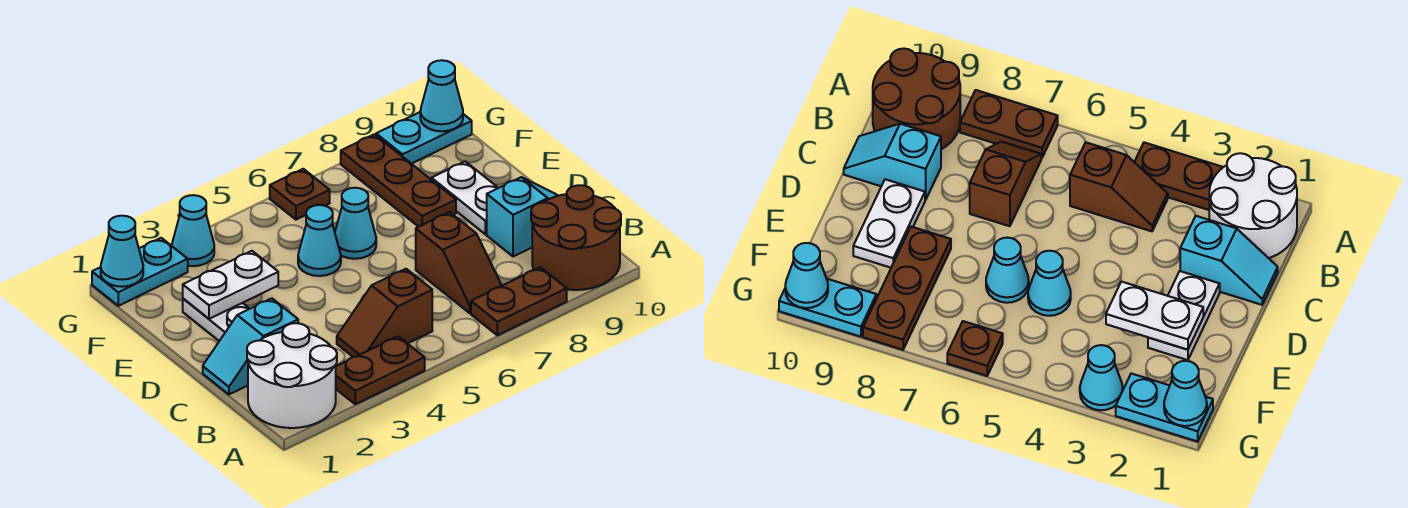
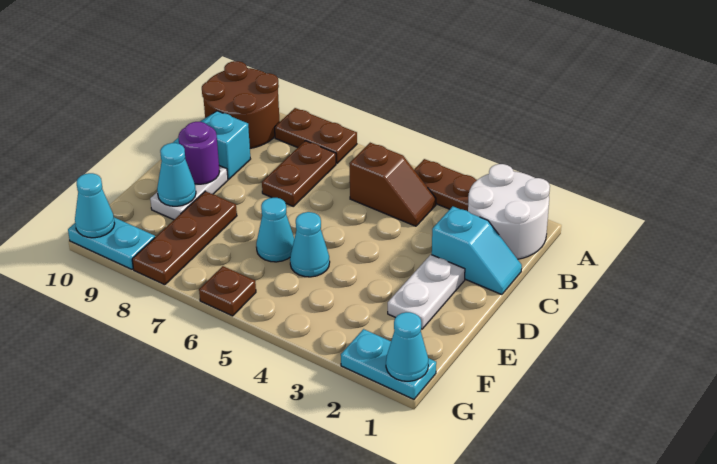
brown 1x2 slope [416,212,502,313] -> brown 1x2 plate [262,141,336,206]
none -> purple 1x1 round brick [178,122,220,184]
white 1x2 plate [183,251,278,319] -> none
cyan 1x1 cone [172,195,214,266] -> cyan 1x1 cone moved to [157,143,196,206]

